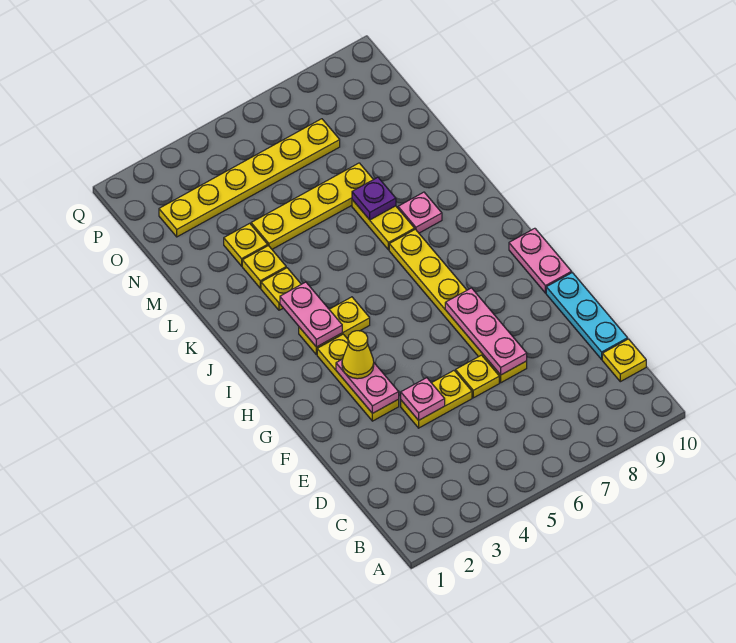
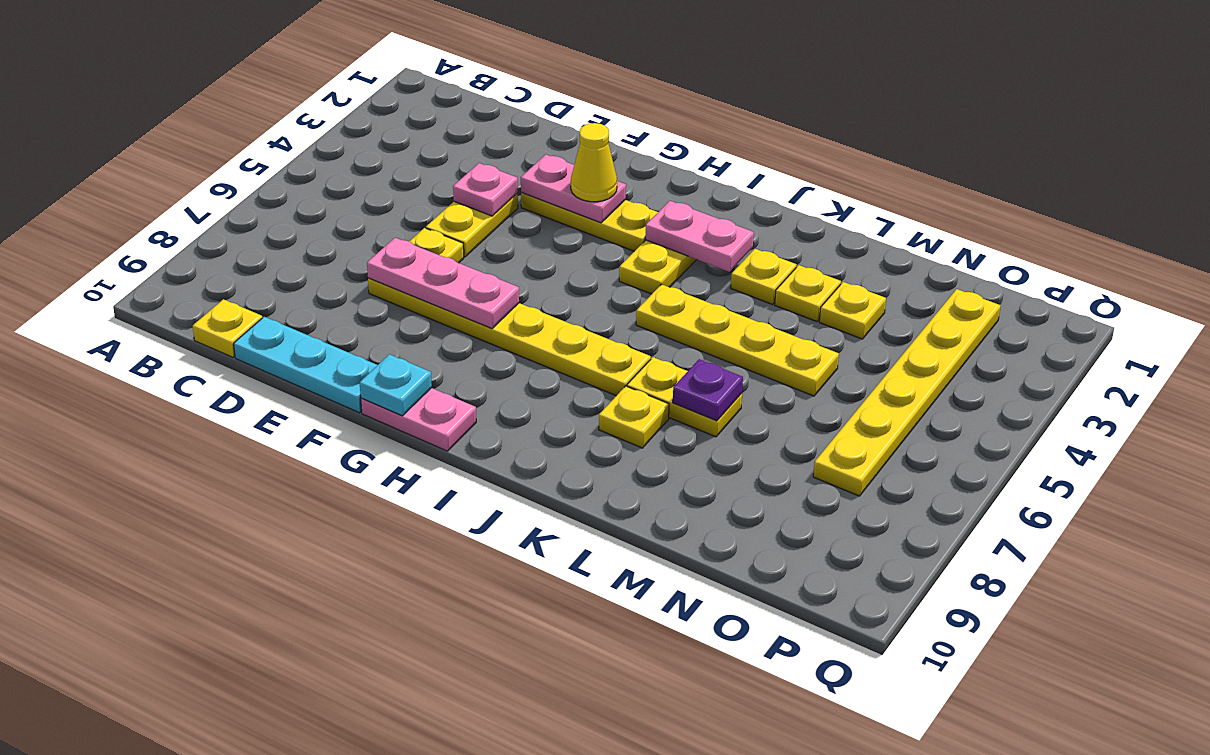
none -> cyan 1x1 plate [360,354,432,416]
pink 1x1 plate [398,192,442,233] -> yellow 1x1 plate [599,386,669,448]
yellow 1x4 plate [251,163,373,249] -> yellow 1x4 plate turned to [636,284,839,396]

